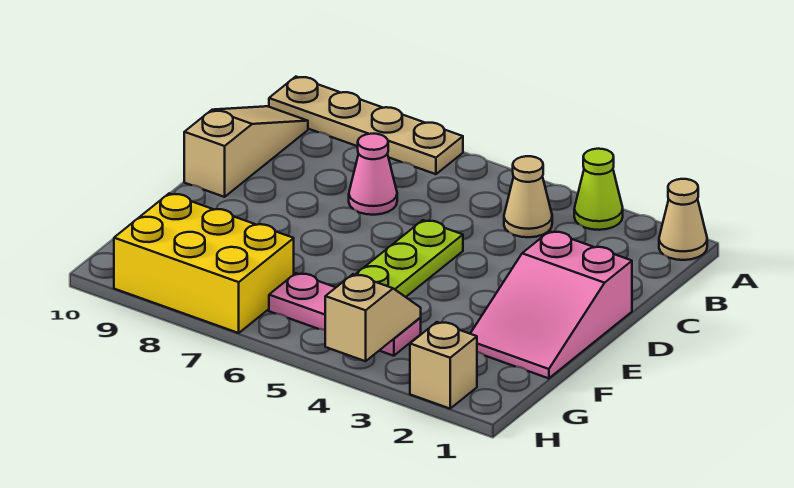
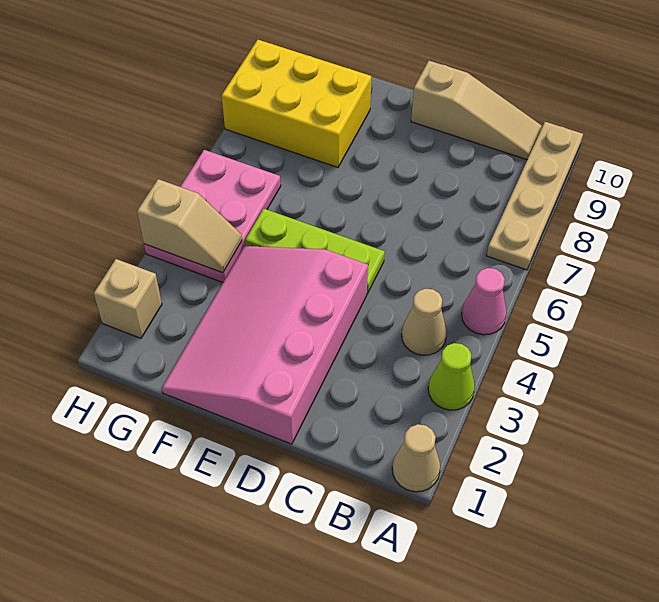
pink 1x1 cone [349,134,397,215] -> pink 1x1 cone moved to [462,268,507,335]
pink 2x3 slope [470,231,632,378] -> pink 3x4 slope [162,246,368,444]
pink 1x3 plate [269,273,421,356] -> pink 2x3 plate [144,150,281,282]
yellow 2x3 brick [114,194,294,333] -> yellow 2x3 brick turned to [222,40,371,167]

